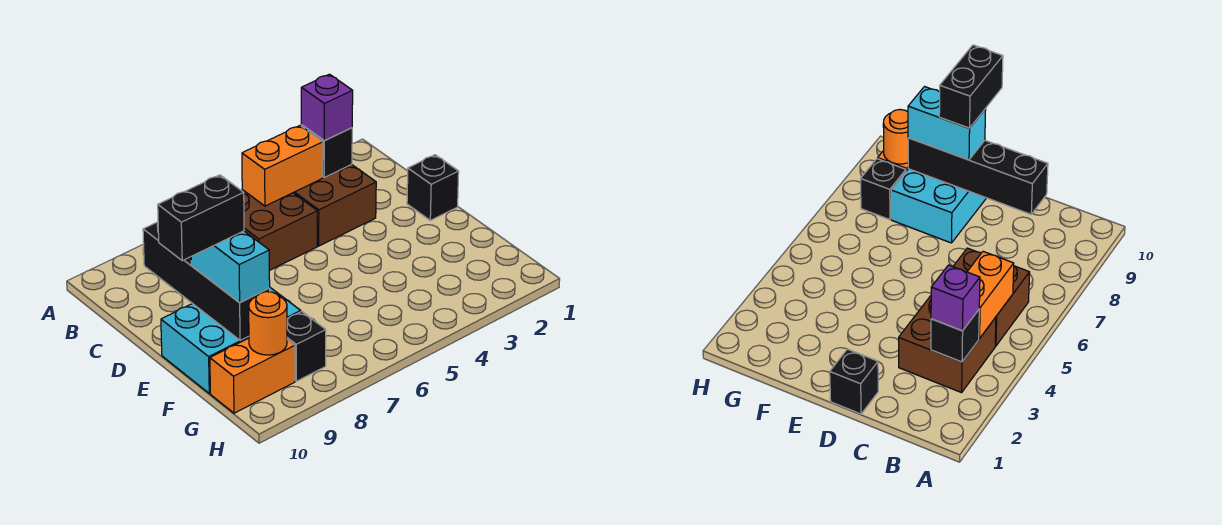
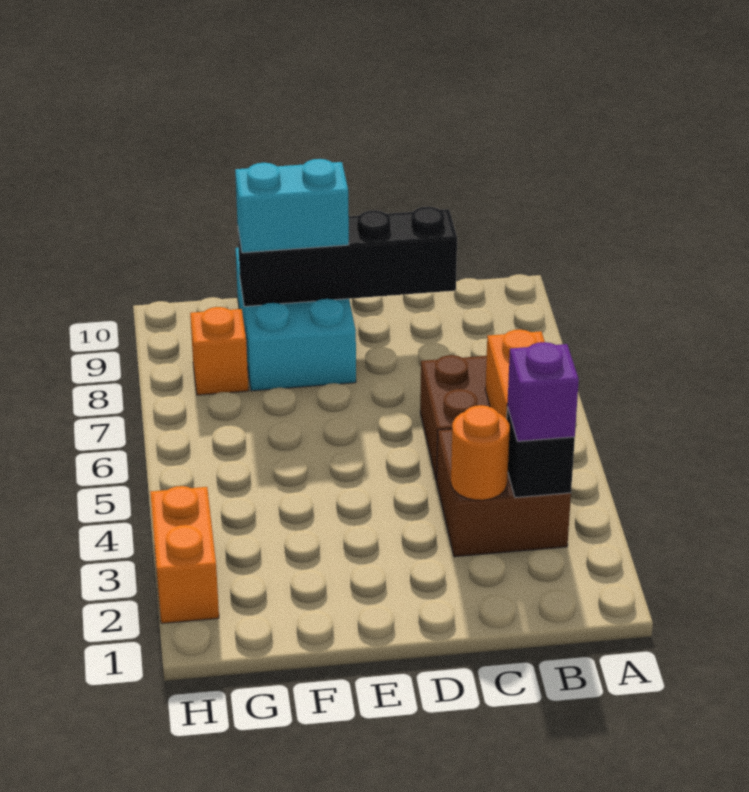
black 1x1 brick [407,155,459,220] -> none
black 1x2 brick [158,175,244,261] -> none
black 1x1 brick [287,312,326,381] -> orange 1x1 brick [190,307,248,395]
orange 1x2 brick [210,338,295,413] -> orange 1x2 brick moved to [150,486,219,623]
orange 1x1 round brick [249,292,287,355] -> orange 1x1 round brick moved to [451,405,510,500]

